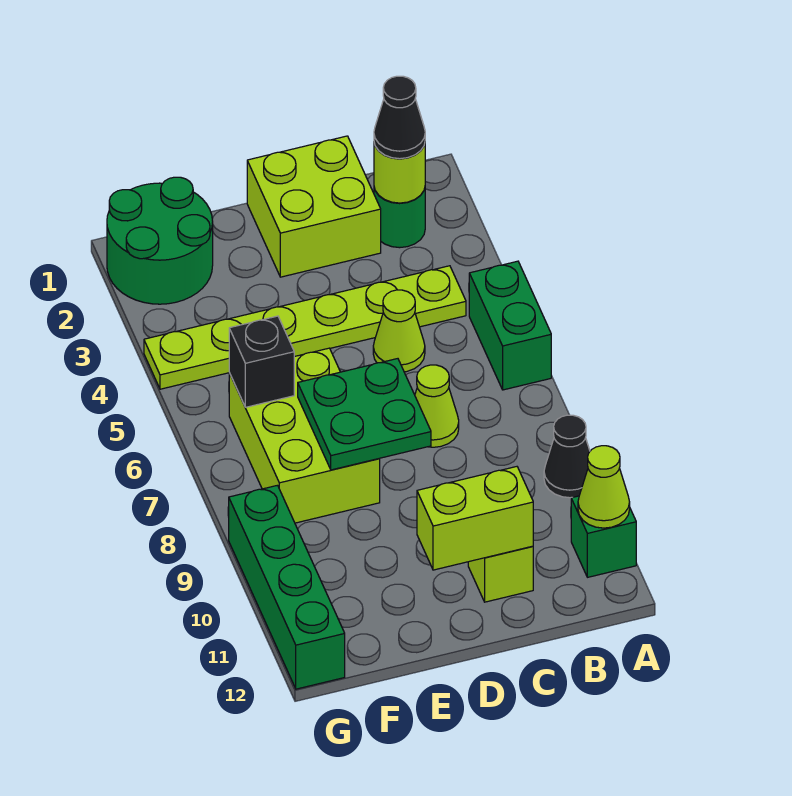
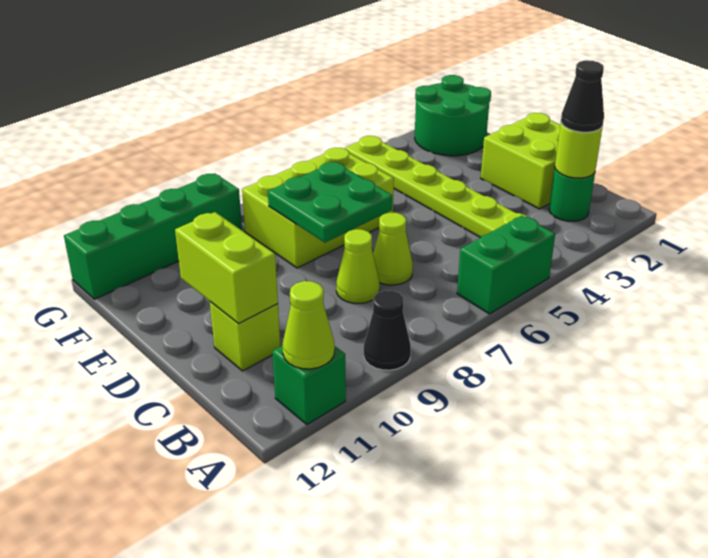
lime 1x1 cone [373,290,425,372] -> lime 1x1 cone moved to [336,229,380,303]
black 1x1 brick [229,316,294,407] -> none

